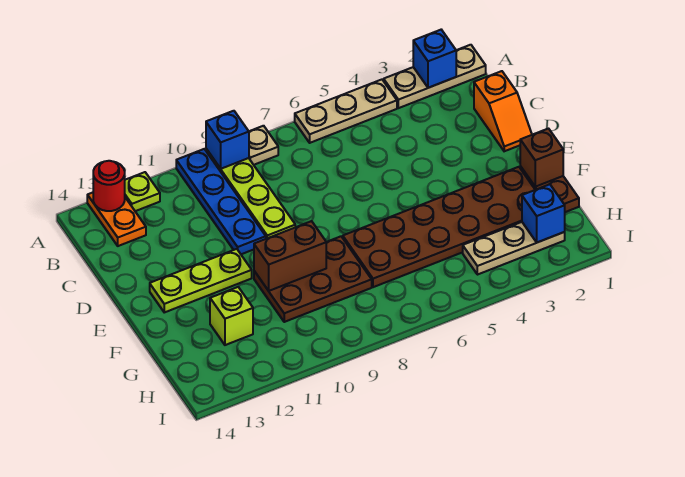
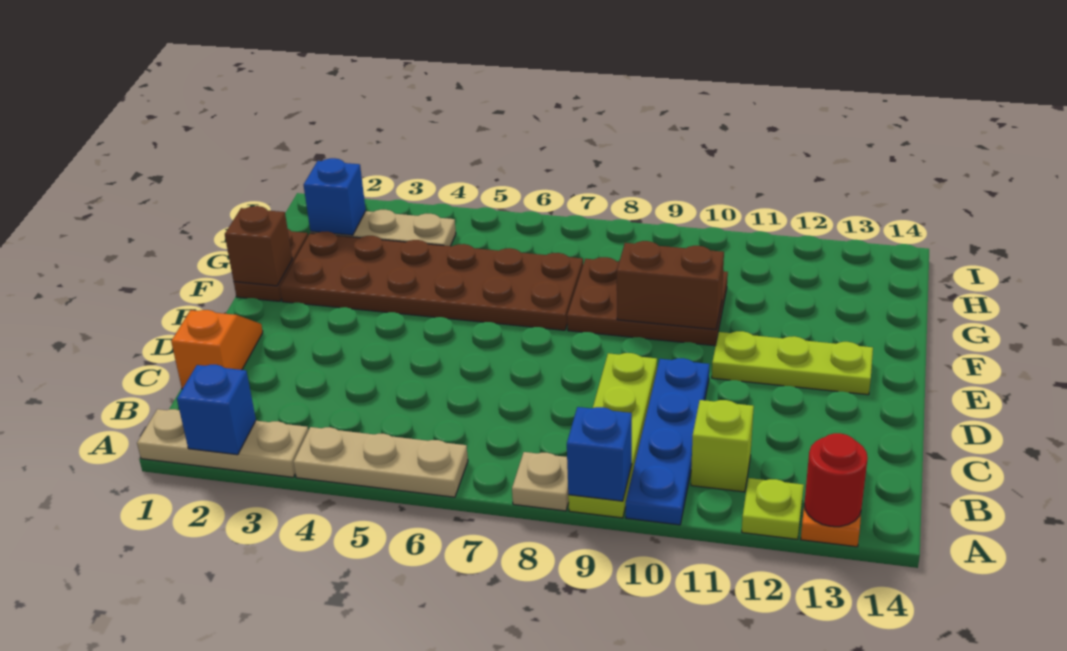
lime 1x1 brick [210,287,253,345] -> lime 1x1 brick moved to [691,400,754,492]

